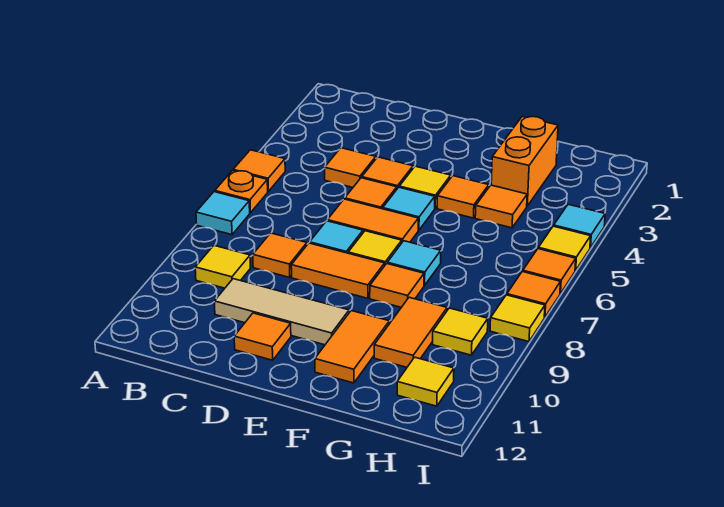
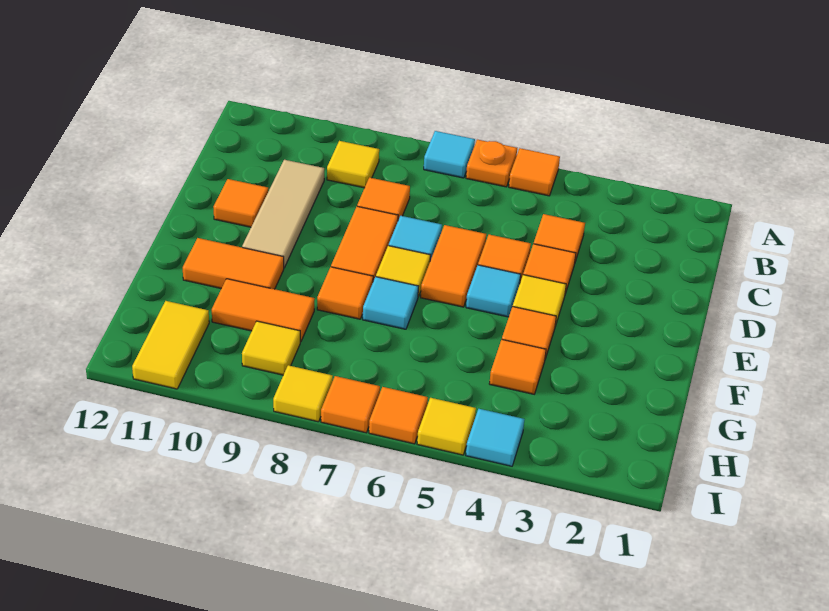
orange 1x2 brick [491,117,558,206] -> none
yellow 1x1 tile [397,357,454,406] -> yellow 1x2 tile [132,301,209,389]

